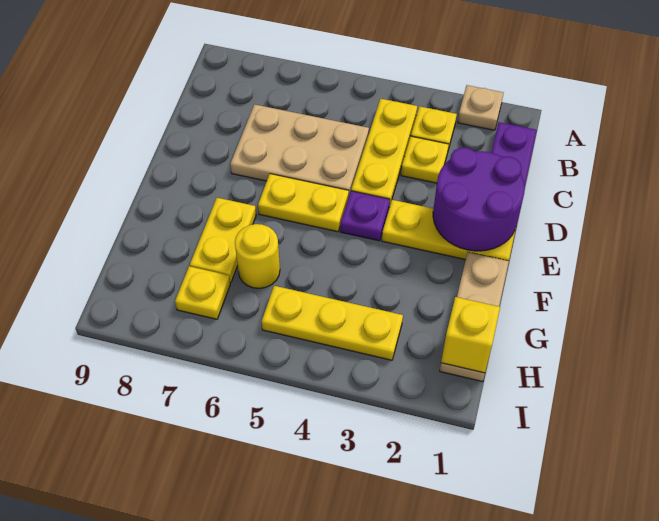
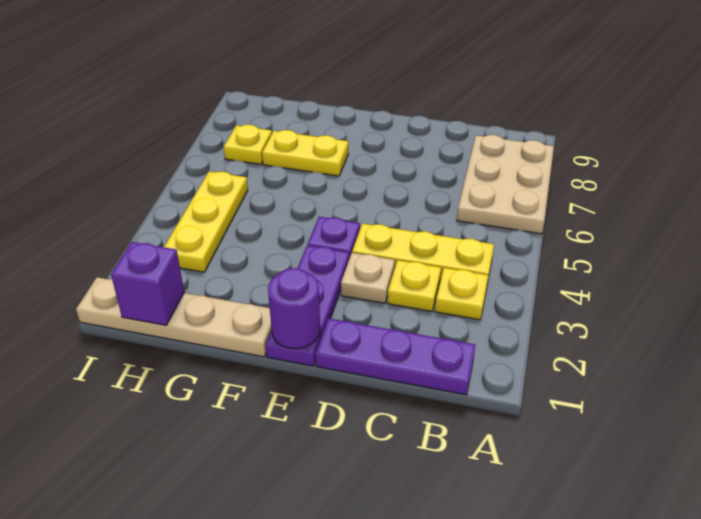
tan 1x1 plate [458,85,503,130] -> tan 1x1 plate moved to [341,253,395,303]
tan 2x3 plate [230,104,369,195] -> tan 2x3 plate moved to [457,135,554,234]
purple 2x2 round brick [433,148,525,251] -> purple 1x1 round brick [268,268,320,349]
yellow 1x3 plate [382,200,516,261] -> purple 1x3 plate [266,245,349,366]
yellow 1x2 plate [258,174,349,232] -> none
tan 1x3 plate [440,252,509,382] -> tan 1x4 plate [76,277,272,357]
yellow 1x1 round brick [235,224,280,288] -> none
yellow 1x1 brick [441,297,500,373] -> purple 1x1 brick [111,242,184,325]

